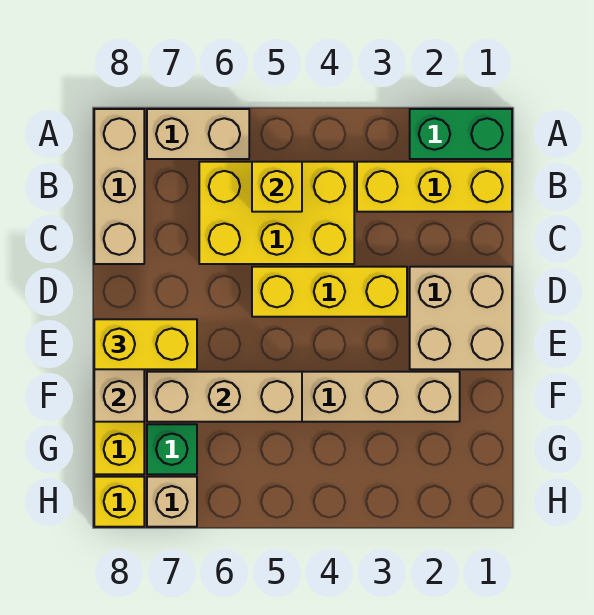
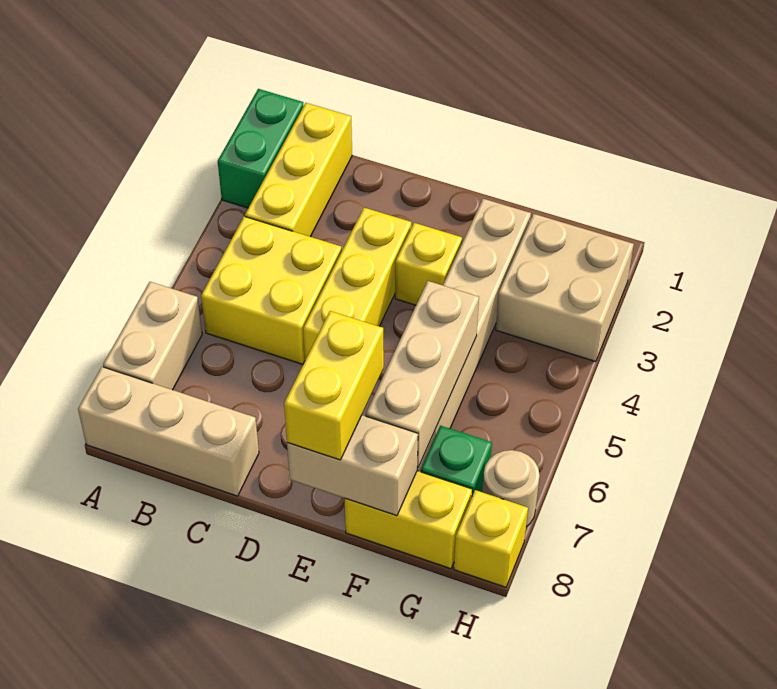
yellow 2x3 brick [199,162,354,264] -> yellow 2x2 brick [201,216,342,364]
yellow 1x1 brick [252,162,302,212] -> yellow 1x1 brick moved to [395,223,462,305]
tan 2x2 brick [410,267,512,369] -> tan 2x2 brick moved to [496,214,634,362]
tan 1x1 brick [147,477,197,527] -> tan 1x1 round brick [482,450,540,527]

